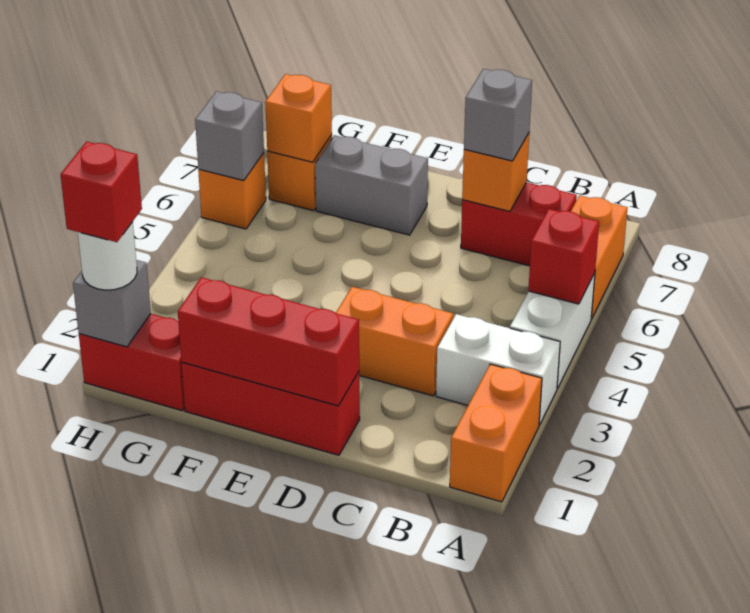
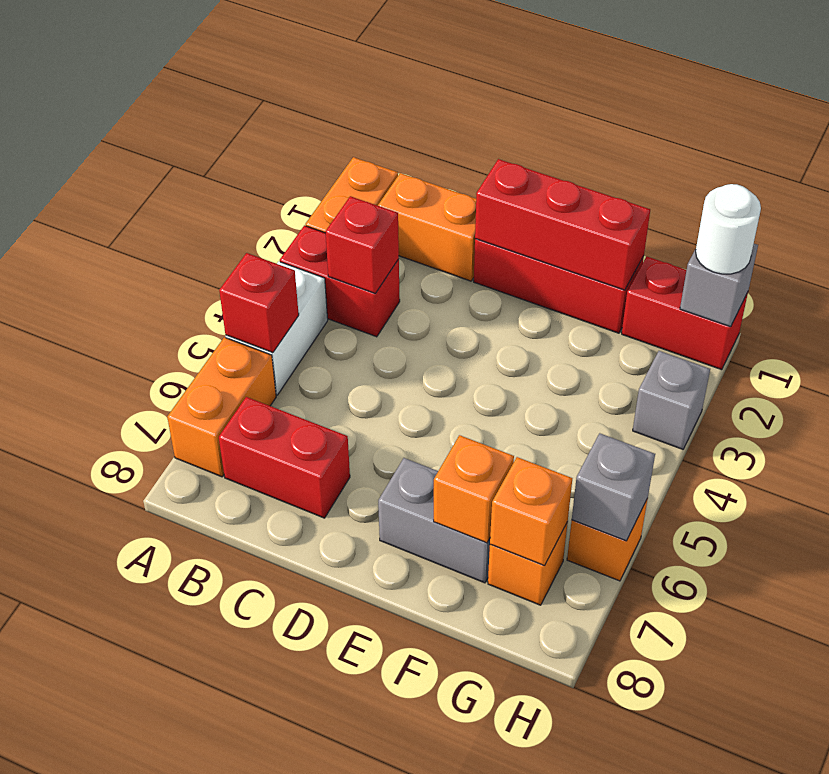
white 1x2 brick [436,314,560,425] -> red 1x2 brick [280,225,400,337]
orange 1x2 brick [336,287,453,396] -> orange 1x2 brick moved to [378,173,476,281]
orange 1x1 brick [462,133,529,211] -> orange 1x1 brick moved to [434,435,514,543]
grey 1x1 brick [464,69,532,161] -> grey 1x1 brick moved to [633,351,710,449]
red 1x1 brick [60,141,142,242] -> red 1x1 brick moved to [325,196,399,293]

